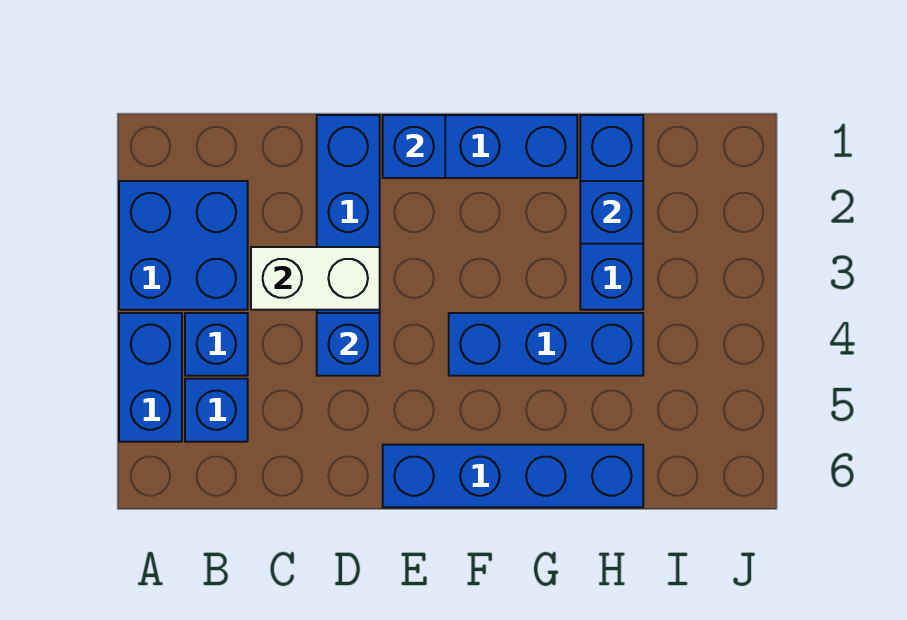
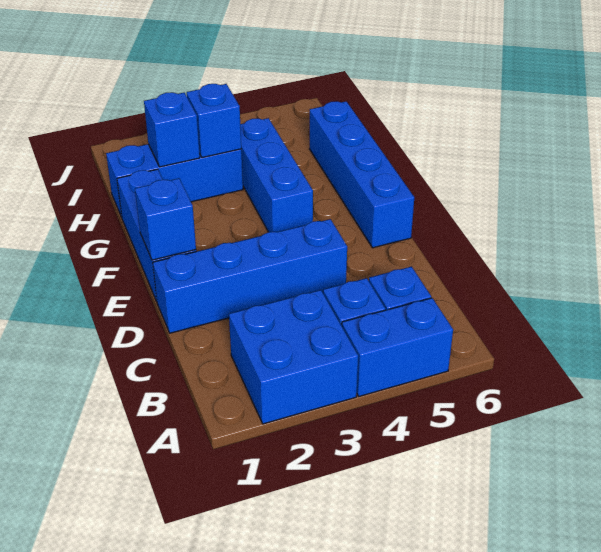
white 1x2 brick [251,247,380,310] -> none
blue 1x1 brick [317,313,380,376] -> blue 1x1 brick moved to [187,84,241,158]

